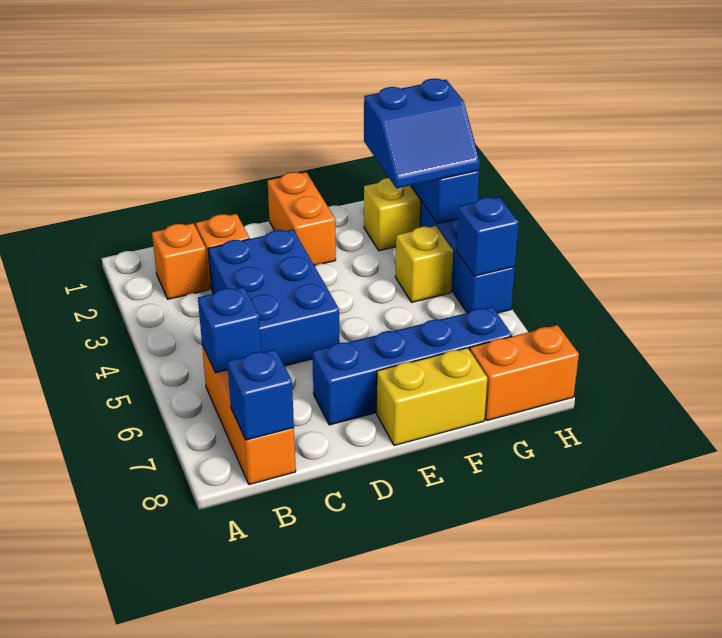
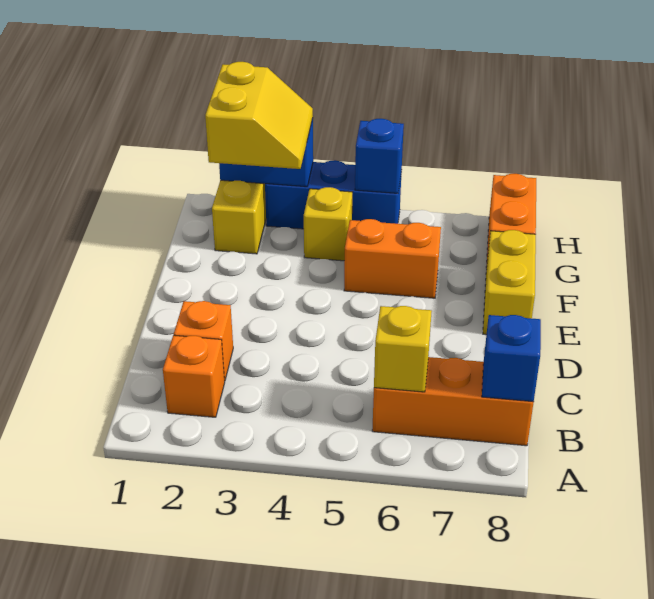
blue 1x1 brick [198,287,261,373] -> yellow 1x1 brick [374,306,432,392]
blue 2x3 brick [208,229,340,366] -> none
blue 1x4 brick [312,307,512,425] -> none
orange 1x2 brick [268,172,336,266] -> orange 1x2 brick moved to [344,219,441,298]
blue 2x2 slope [364,79,480,188] -> yellow 2x2 slope [205,62,313,169]

